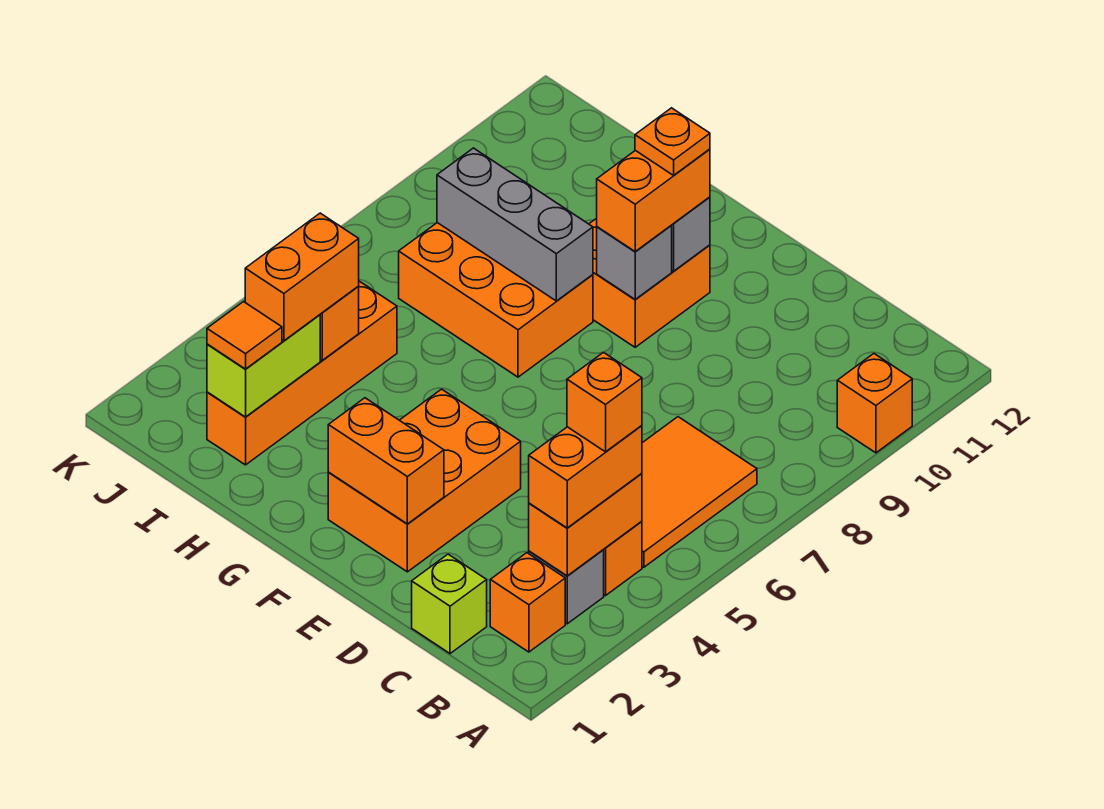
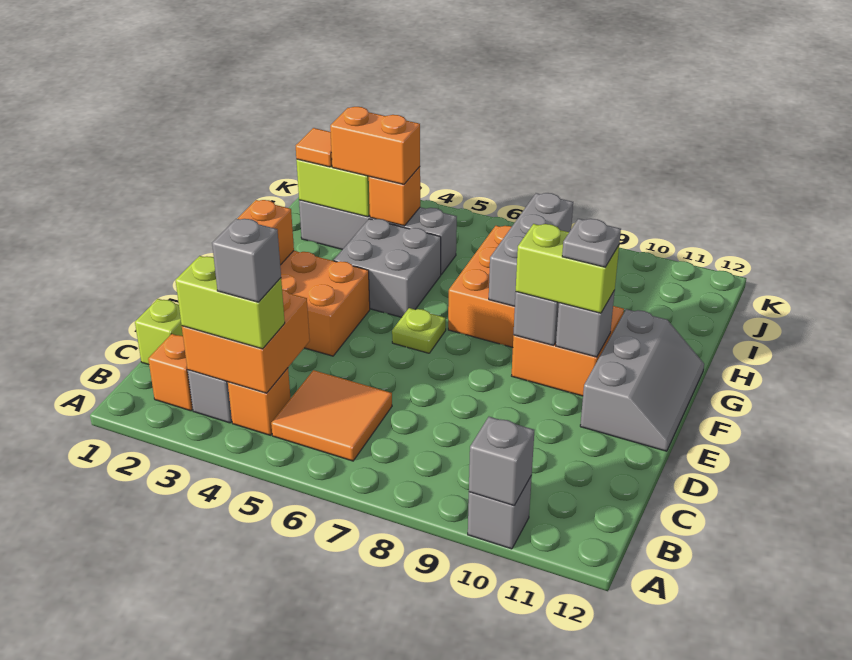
orange 1x1 brick [837,354,912,453] -> grey 1x1 brick [468,476,532,549]
none -> grey 1x1 brick [469,417,534,506]
orange 1x2 brick [529,473,642,576] -> orange 2x2 brick [182,289,310,393]
orange 1x2 brick [529,426,642,528] -> lime 1x2 brick [176,256,285,349]
orange 1x1 brick [567,352,642,452] -> grey 1x1 brick [212,219,281,302]
orange 2x3 tile [642,417,757,567] -> orange 2x2 tile [271,370,392,461]
none -> grey 2x3 slope [580,309,704,451]
none -> lime 1x1 plate [392,308,446,353]
orange 1x2 brick [597,149,710,251] -> lime 1x2 brick [516,224,619,313]
orange 1x1 plate [635,108,710,175] -> grey 1x1 plate [562,219,621,267]
none -> grey 2x2 brick [334,219,441,317]
orange 1x4 brick [207,281,397,465] -> grey 1x4 brick [299,200,457,275]

